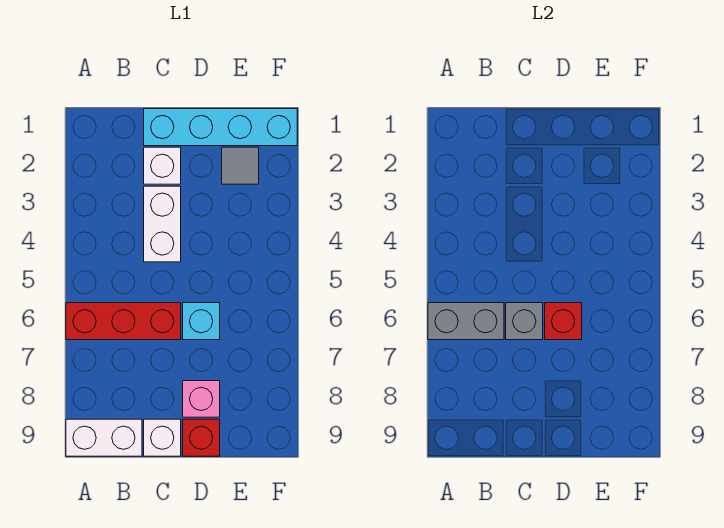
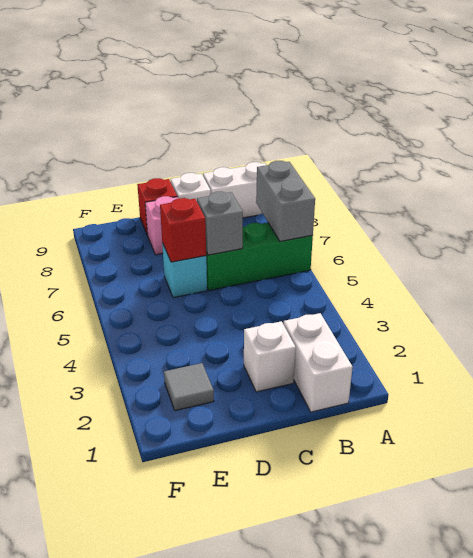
red 1x3 brick [66,303,181,340] -> green 1x3 brick [206,223,313,290]
grey 1x2 brick [428,303,504,340] -> grey 1x2 brick turned to [256,161,315,241]
cyan 1x4 brick [144,109,297,146] -> none
white 1x2 brick [144,186,181,262] -> white 1x2 brick moved to [283,313,353,412]

